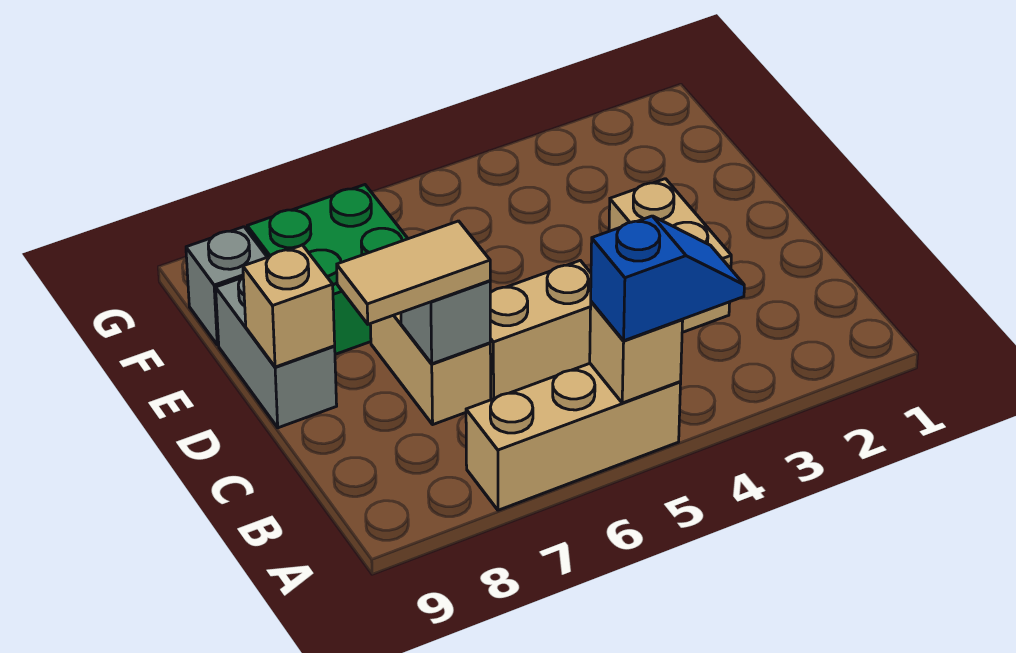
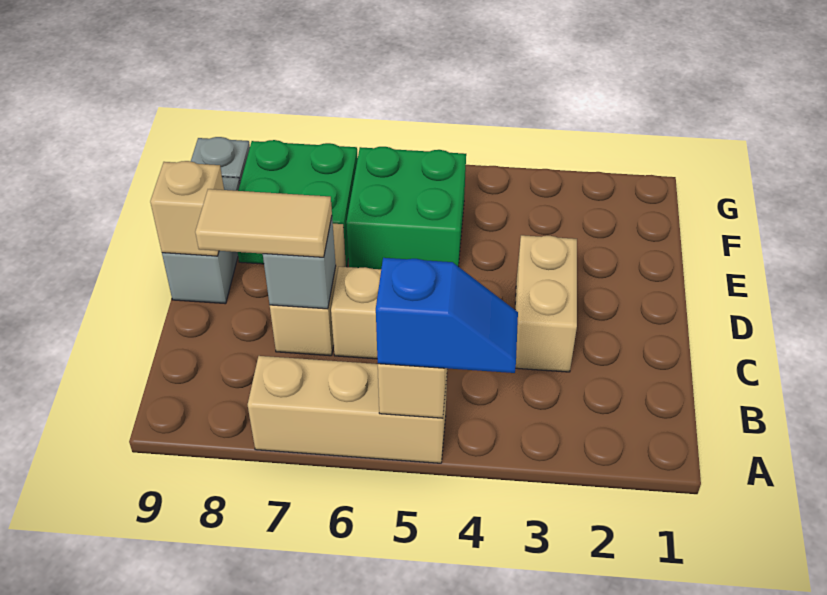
none -> green 2x2 brick [346,147,466,269]

